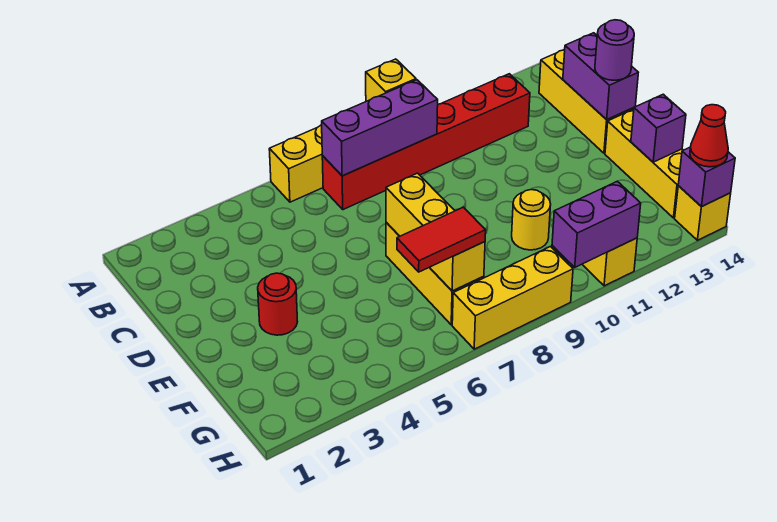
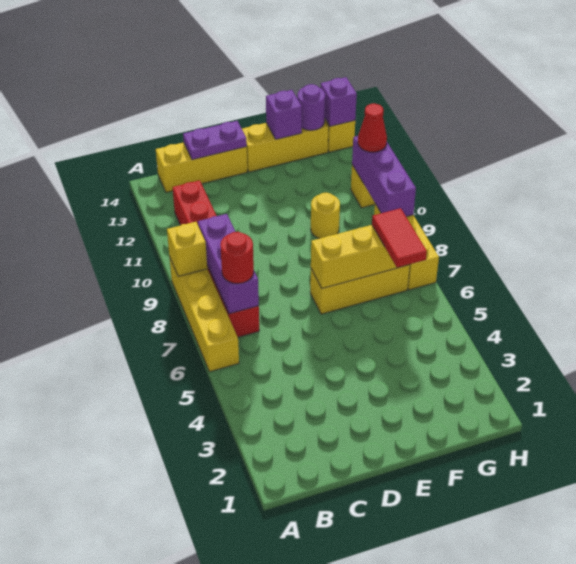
purple 1x2 brick [563,33,638,120] -> purple 1x2 plate [183,121,247,160]
purple 1x1 round brick [595,20,634,80] -> purple 1x1 round brick moved to [297,84,325,130]
red 1x1 round brick [258,273,298,335] -> red 1x1 round brick moved to [220,232,254,284]
purple 1x2 brick [552,181,641,267] -> purple 1x3 brick [352,136,416,217]
red 1x1 cone [690,105,728,167] -> red 1x1 cone moved to [358,104,387,152]

